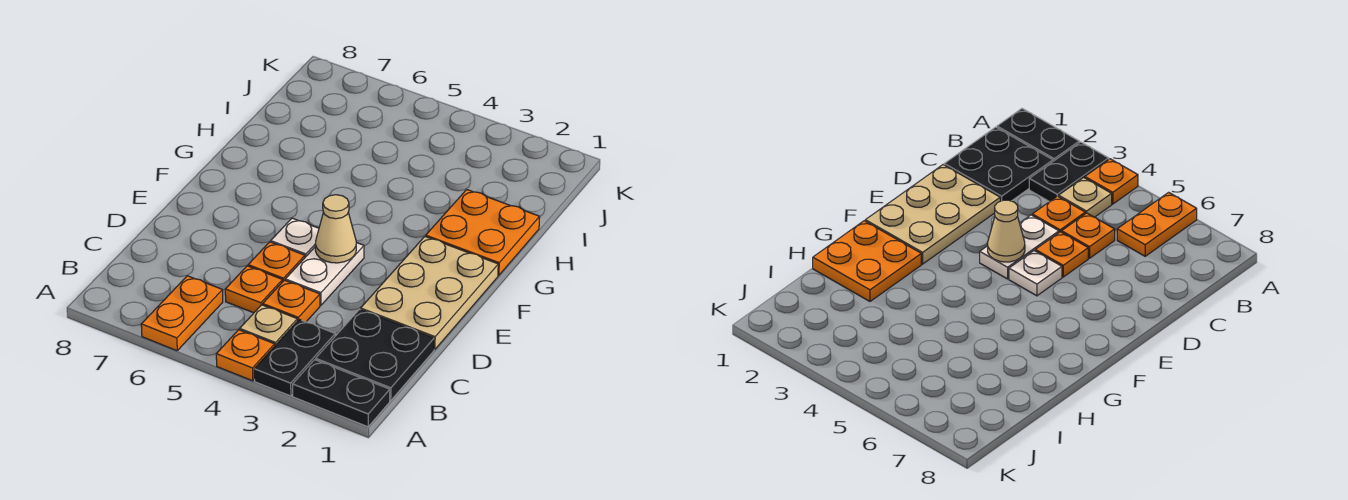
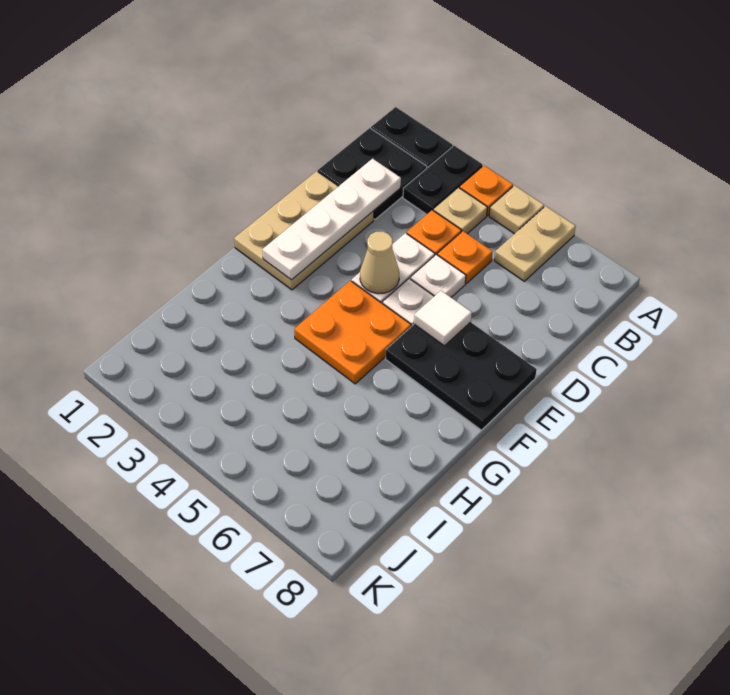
none -> tan 1x1 plate [489,186,544,234]
orange 1x2 plate [141,276,223,351] -> tan 1x2 plate [494,206,576,281]
none -> white 1x4 plate [262,159,401,280]
orange 1x1 plate [248,242,305,281] -> white 1x1 plate [410,255,466,297]
none -> black 2x3 plate [386,322,537,430]
none -> white 1x1 tile [414,291,472,346]
orange 2x2 plate [426,190,540,275] -> orange 2x2 plate moved to [294,281,411,384]

